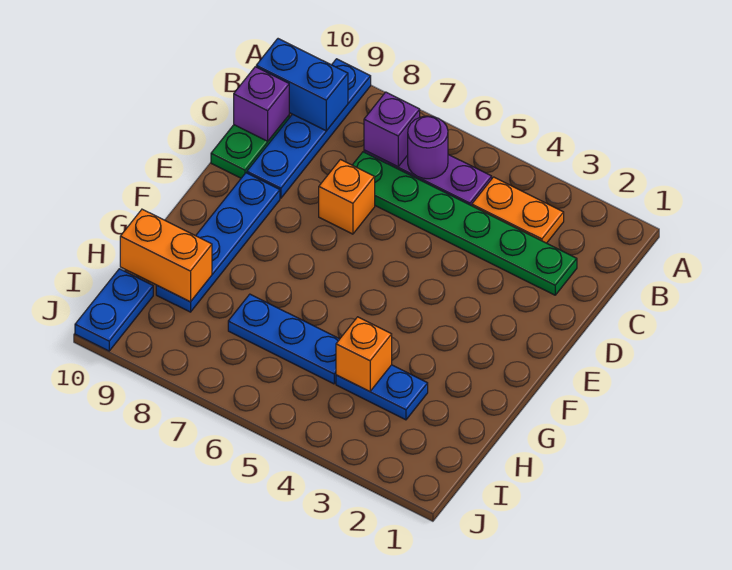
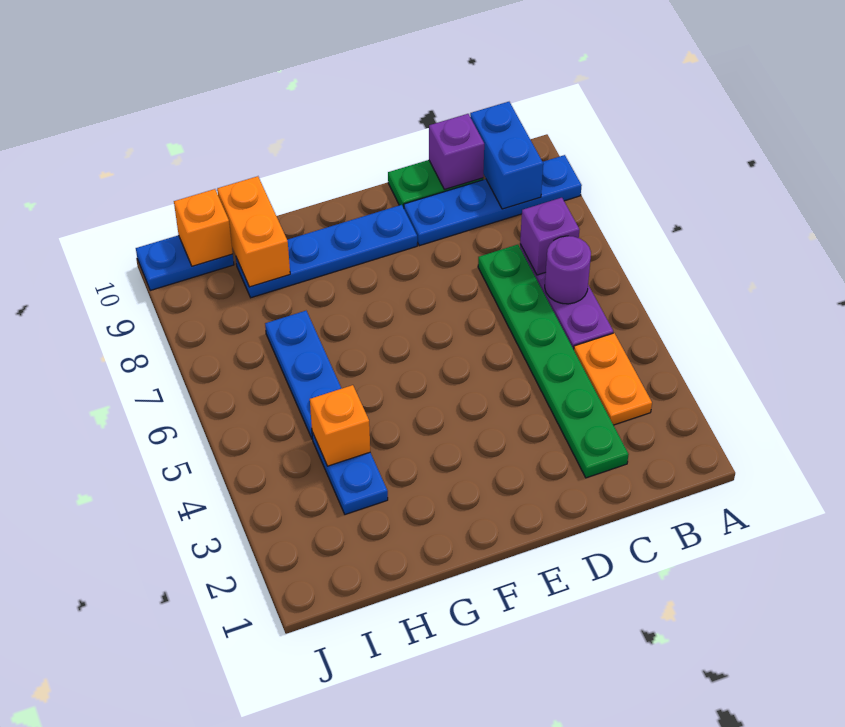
orange 1x1 brick [319,160,375,234] -> orange 1x1 brick moved to [174,189,233,266]

